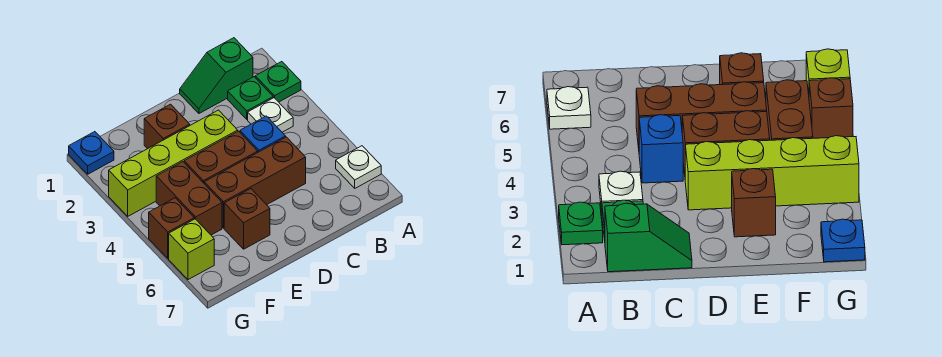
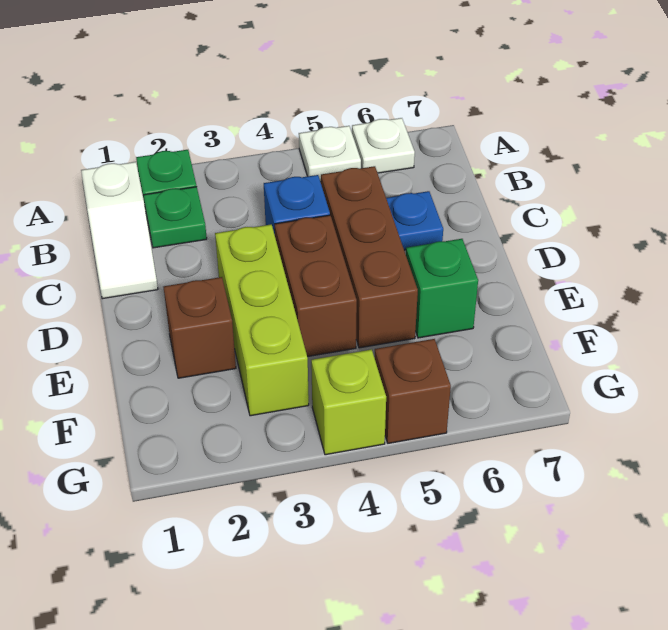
green 1x2 slope [180,38,253,113] -> white 1x2 slope [81,162,158,299]
white 1x1 plate [248,98,293,132] -> white 1x1 plate moved to [299,126,361,182]
lime 1x4 brick [109,110,238,216] -> lime 1x3 brick [215,225,309,416]
brown 1x1 brick [224,189,270,249] -> green 1x1 brick [406,239,478,338]
brown 1x2 brick [156,162,222,235] -> none
blue 1x1 plate [69,132,114,174] -> blue 1x1 plate moved to [386,191,443,250]
lime 1x1 brick [169,219,214,280] -> lime 1x1 brick moved to [311,349,386,455]

